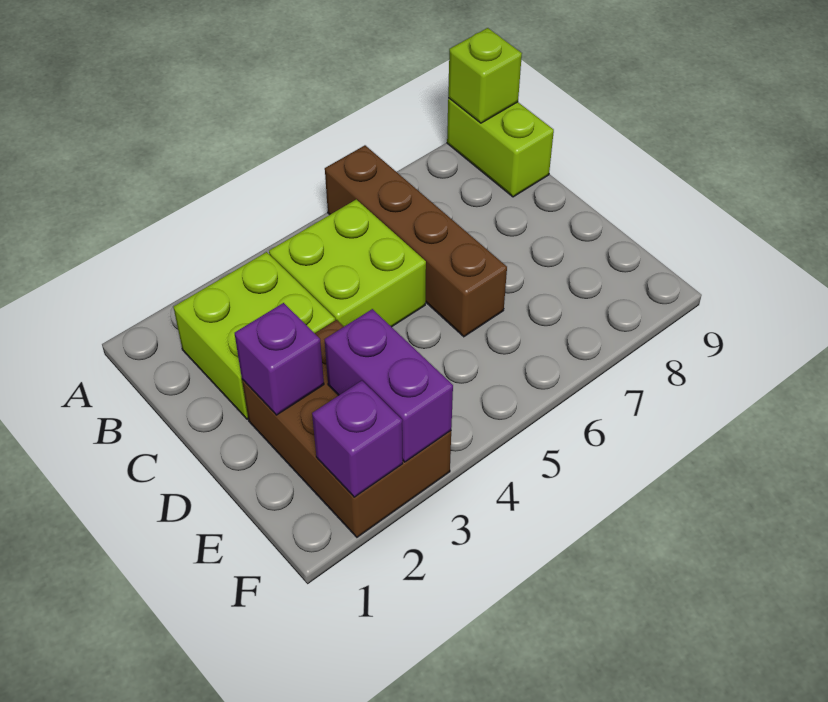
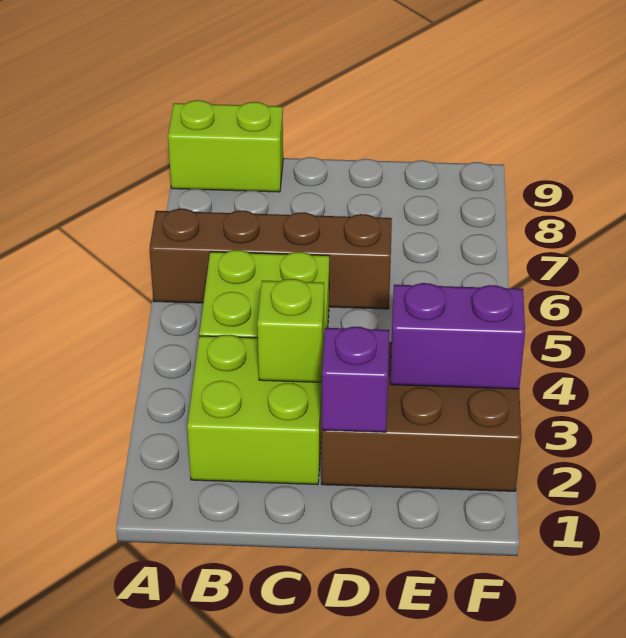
lime 1x1 brick [448,28,522,123] -> lime 1x1 brick moved to [257,279,324,382]
purple 1x1 brick [312,381,403,497] -> none

